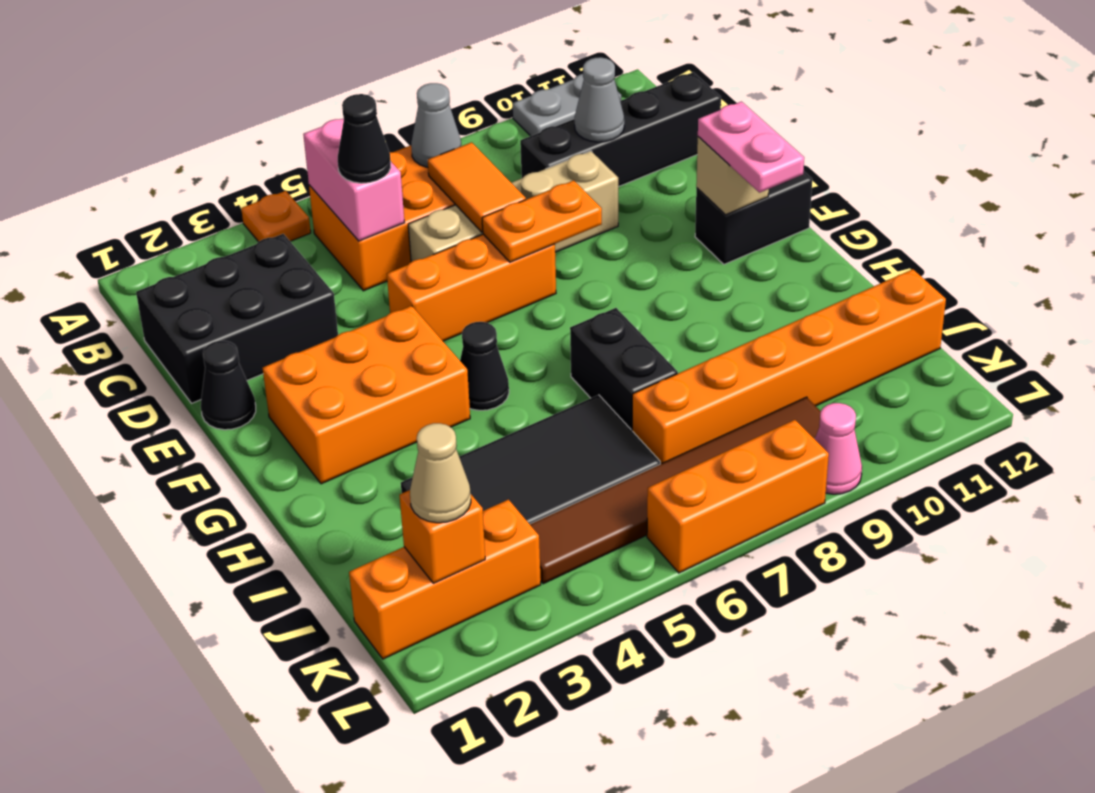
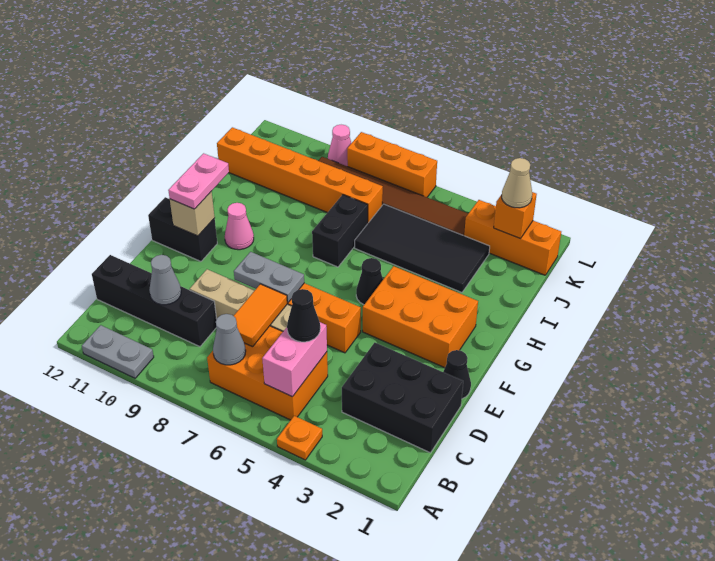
orange 1x2 plate [482,180,602,262] -> grey 1x2 plate [234,252,304,303]
none -> pink 1x1 cone [225,203,254,250]

